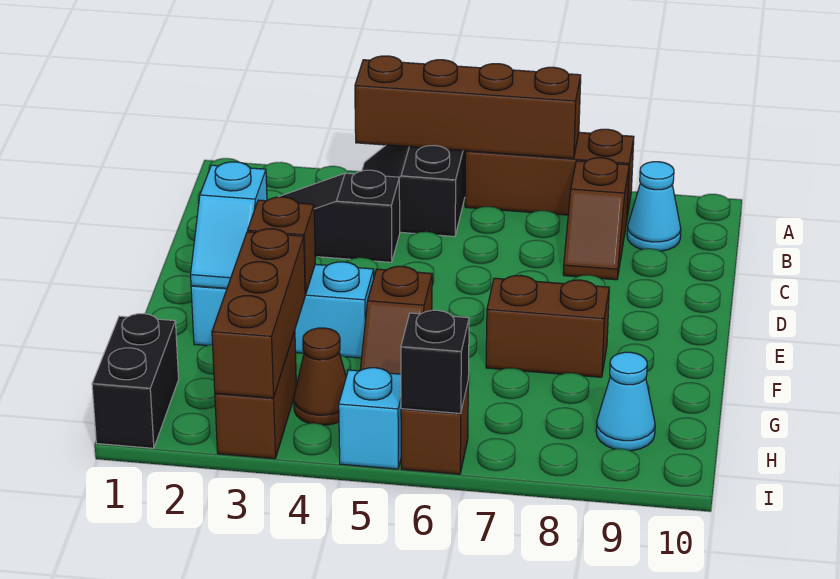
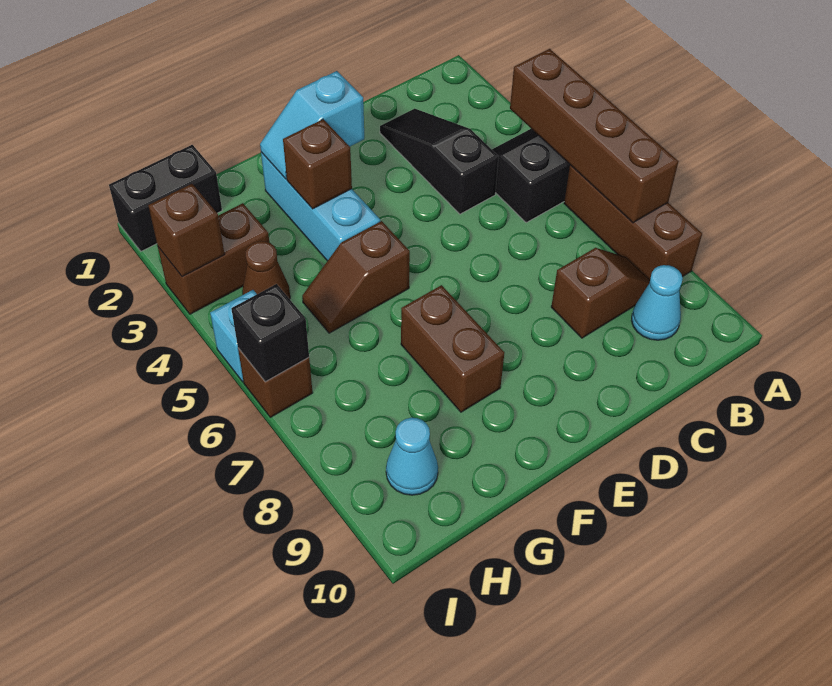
brown 1x2 slope [563,158,629,280] -> brown 1x2 slope turned to [551,248,650,338]
brown 1x3 brick [212,229,305,398] -> brown 1x1 brick [148,184,225,277]

